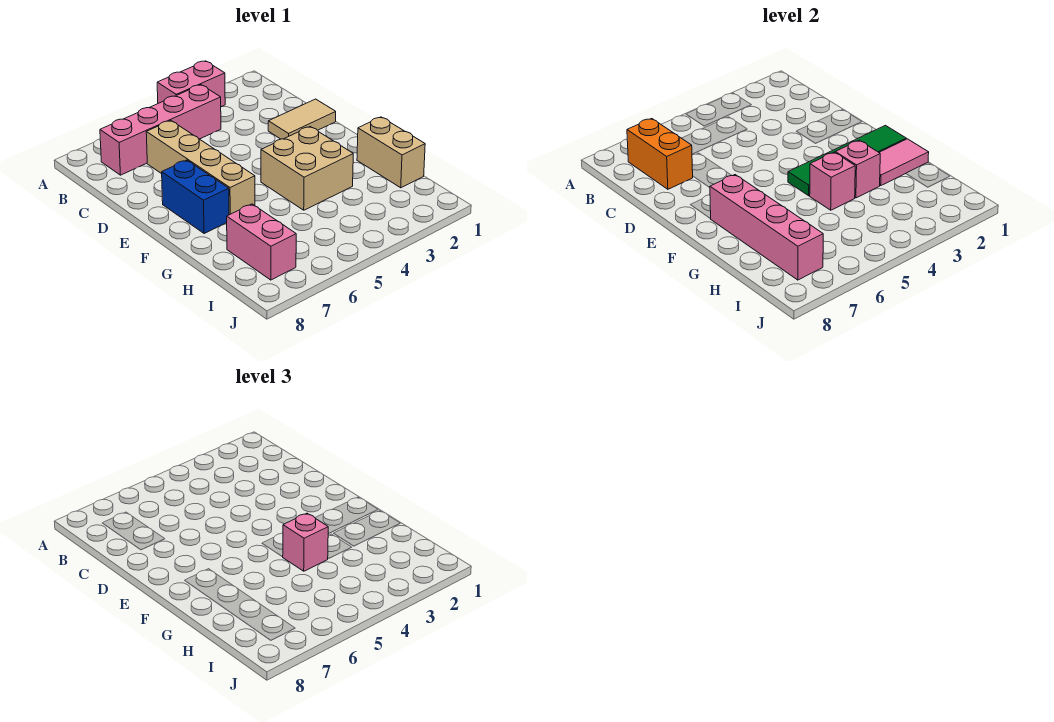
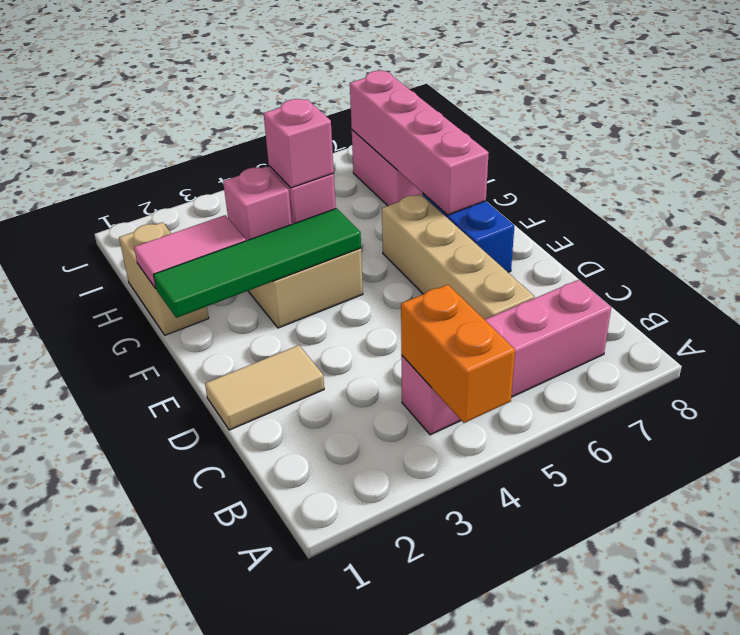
pink 1x2 brick [157,61,225,107] -> none
orange 1x2 brick [627,119,693,189] -> orange 1x2 brick moved to [401,285,515,423]

